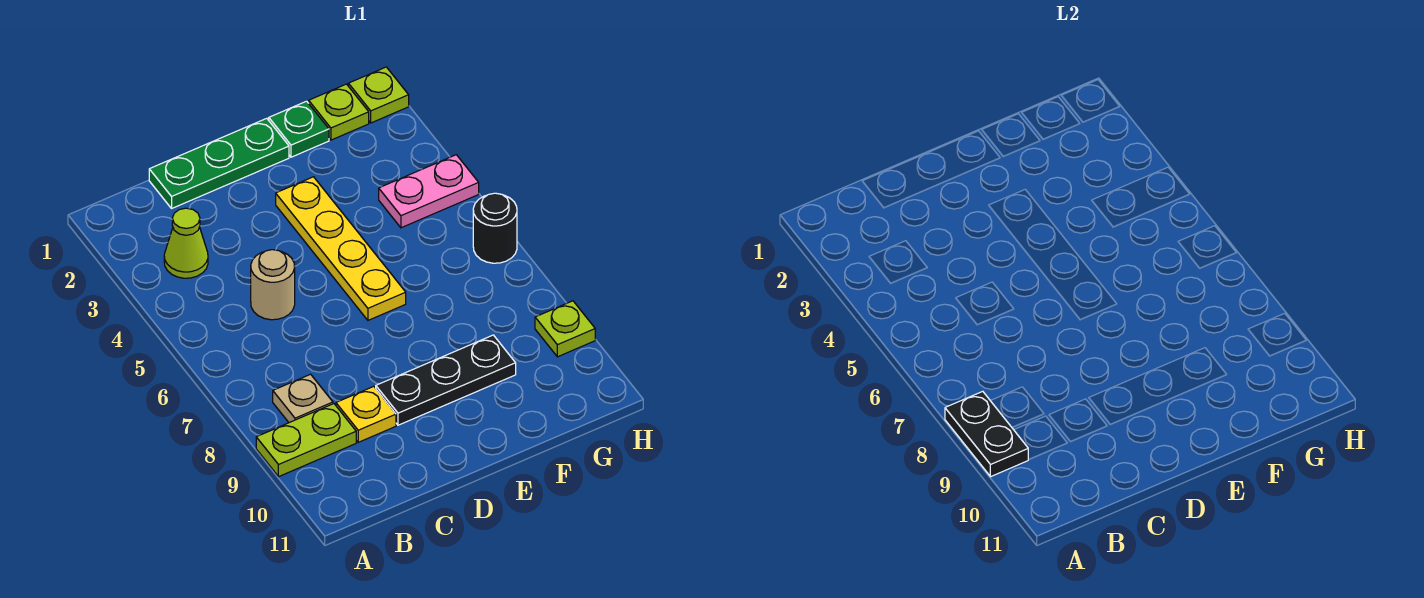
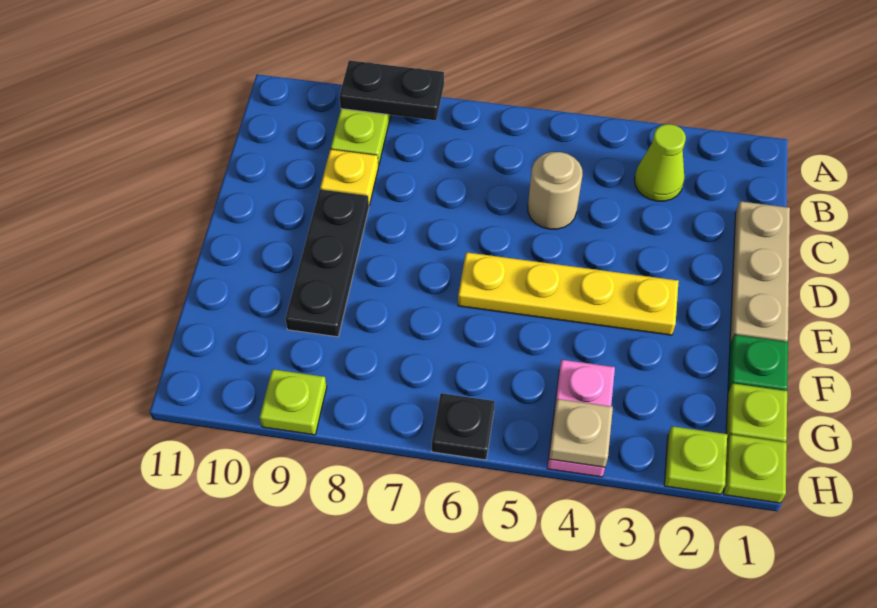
tan 1x1 plate [273,374,333,423] -> tan 1x1 plate moved to [549,399,613,467]
green 1x3 plate [149,118,289,208] -> tan 1x3 plate [730,201,790,343]
none -> lime 1x1 plate [664,426,727,494]
black 1x1 round brick [473,193,517,263] -> black 1x1 plate [432,393,495,460]

